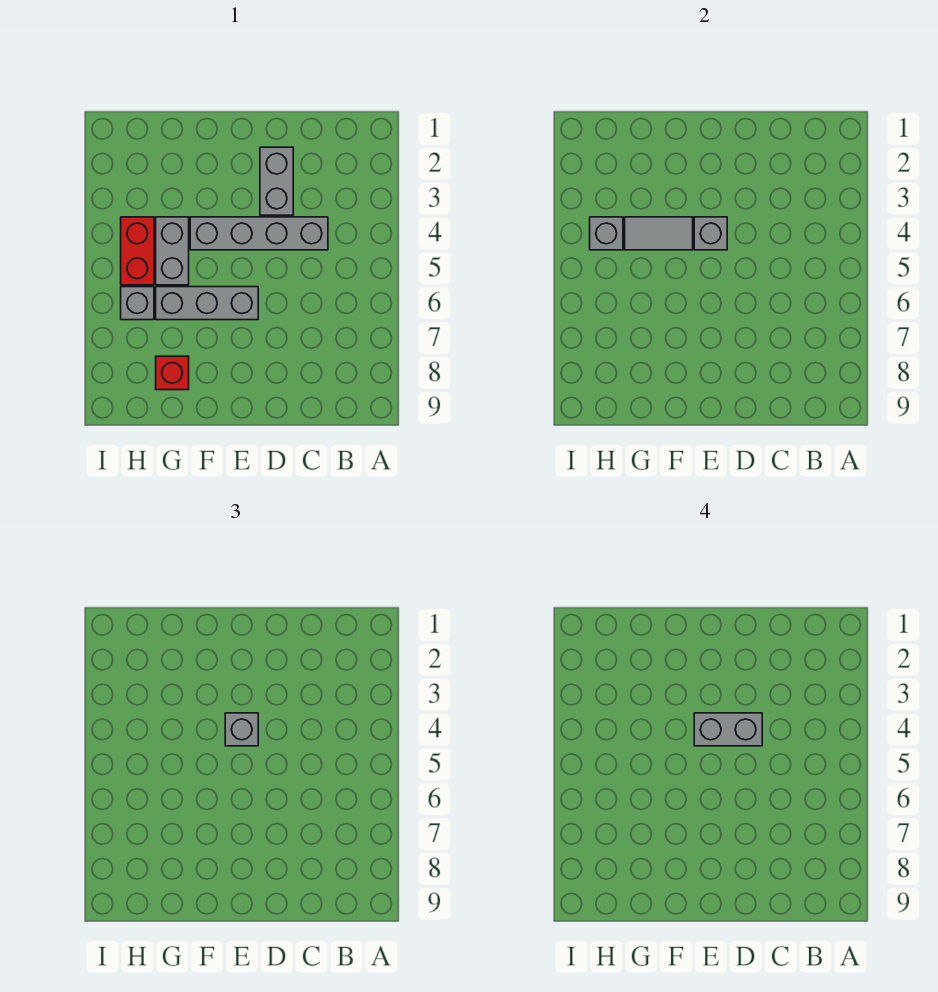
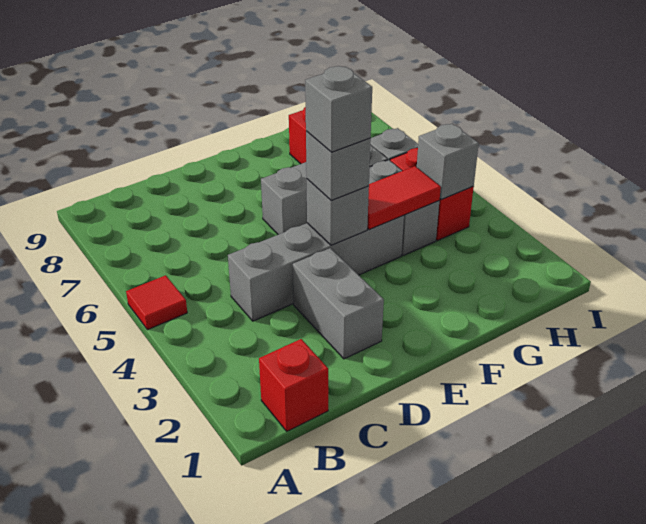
none -> red 1x1 tile [126,275,187,330]
none -> red 1x1 brick [259,339,328,431]
grey 1x2 brick [694,713,762,746] -> grey 1x1 brick [305,66,372,152]
grey 1x2 tile [625,217,693,250] -> red 1x2 tile [367,166,441,230]

